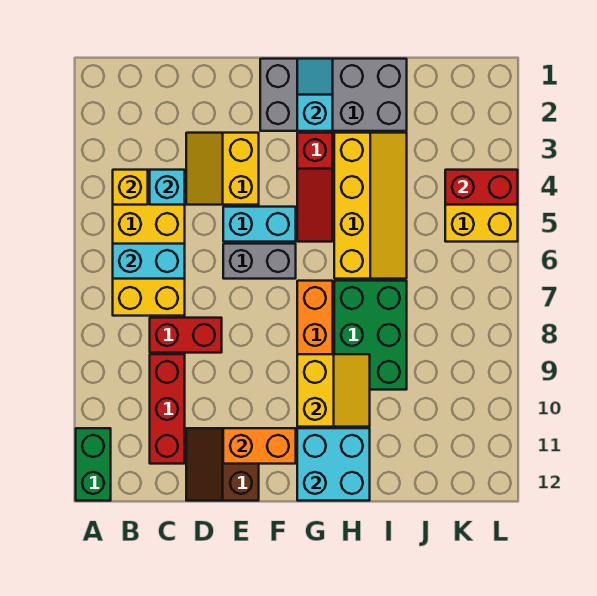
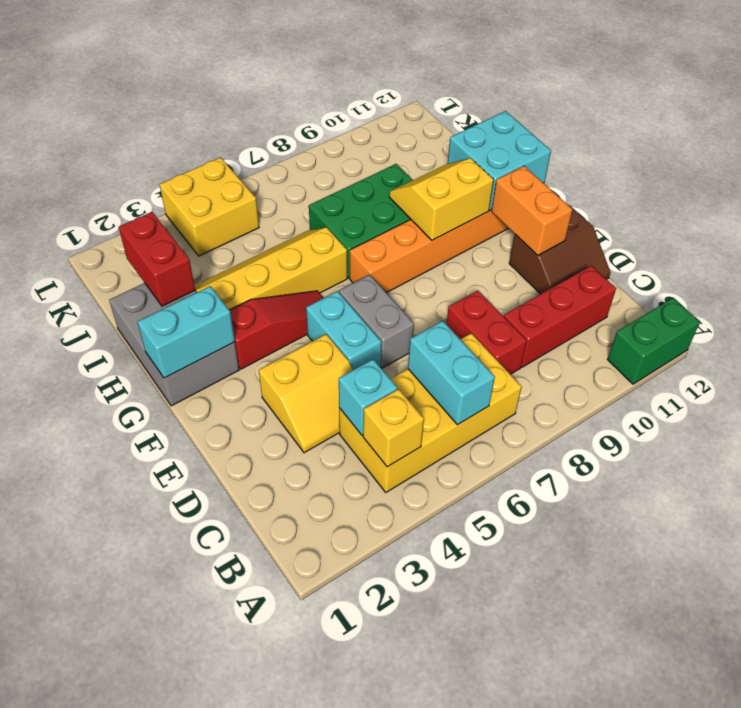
grey 2x4 brick [260,59,407,131] -> grey 2x3 brick [109,283,239,406]
cyan 1x2 slope [297,59,333,131] -> cyan 1x2 brick [138,286,235,378]
red 1x2 brick [445,170,518,205] -> red 1x2 brick moved to [119,212,195,306]

